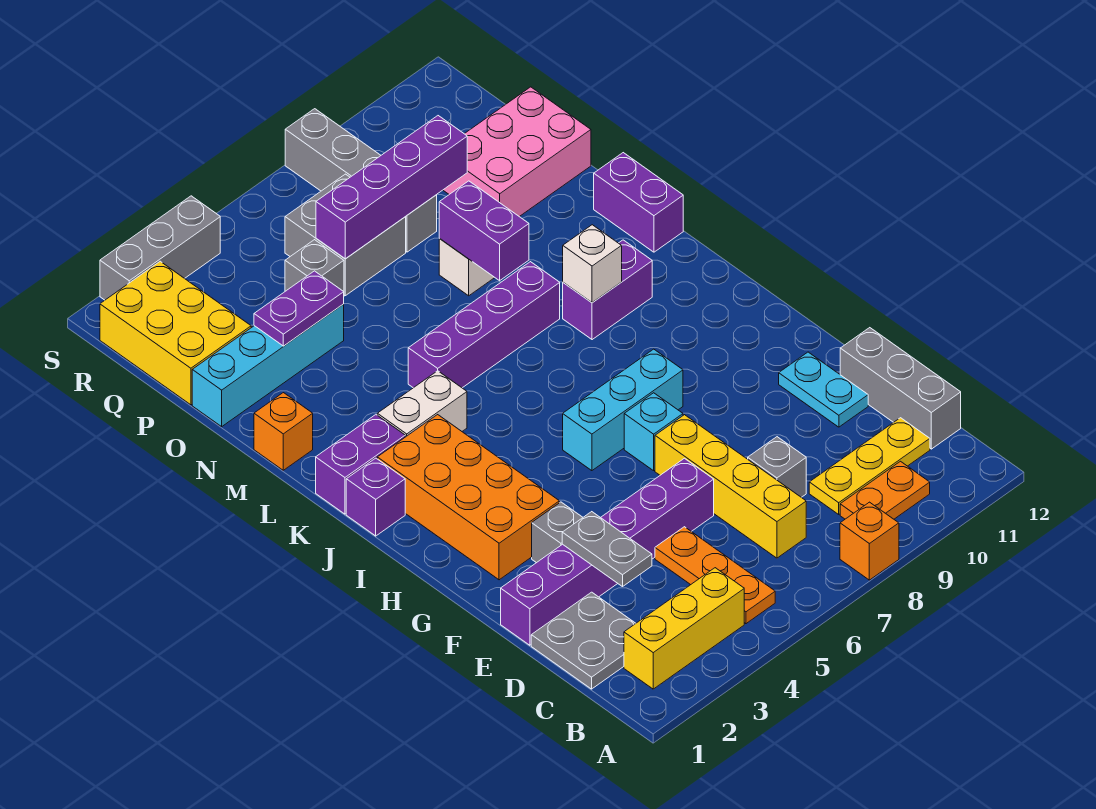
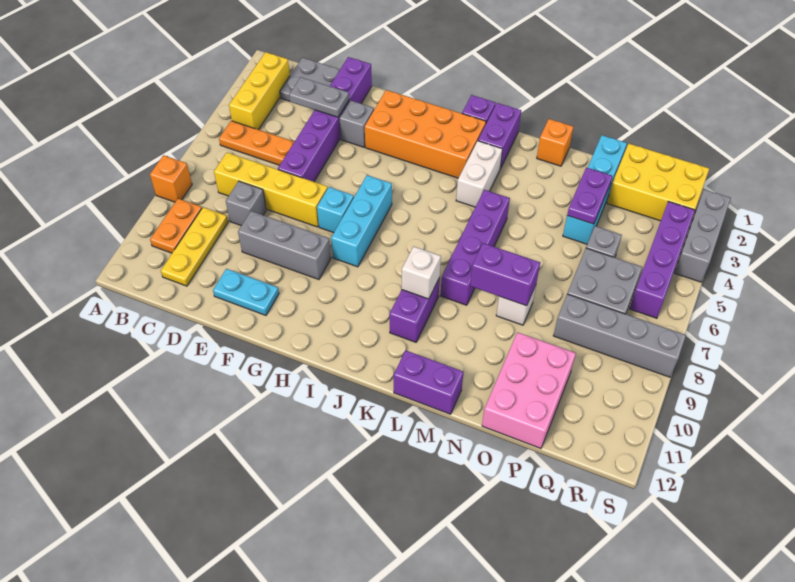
grey 1x3 brick [840,328,961,449] -> grey 1x3 brick moved to [238,211,331,280]
purple 1x4 brick [316,116,467,259] -> purple 1x4 brick moved to [629,201,695,318]

